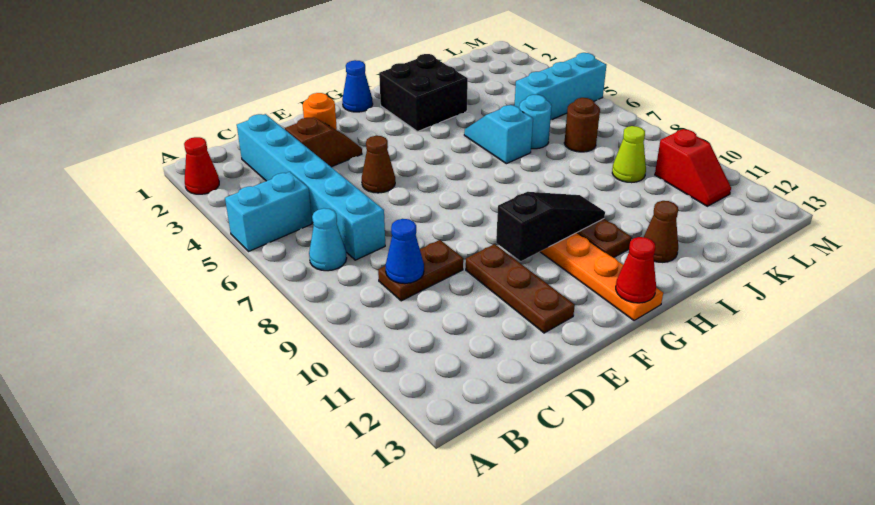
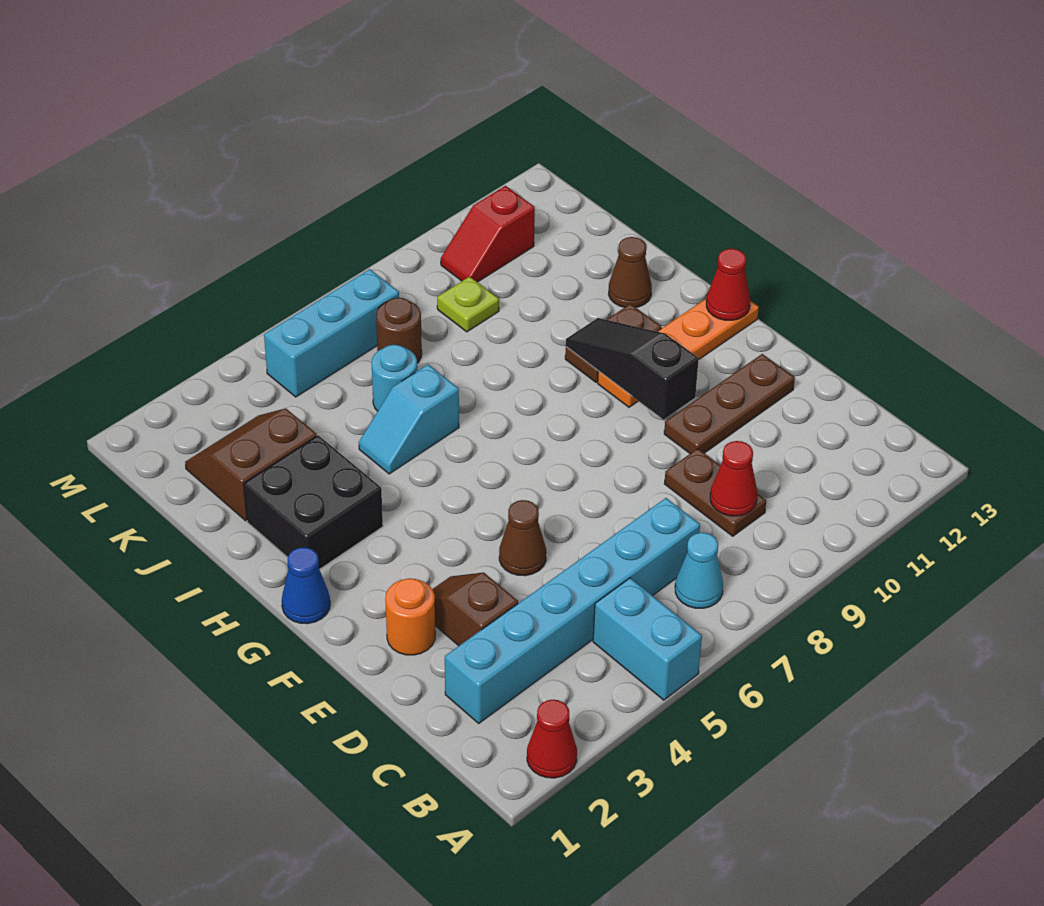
blue 1x1 cone [386,219,424,284] -> red 1x1 cone [710,441,757,516]
none -> brown 2x2 slope [185,408,317,521]
cyan 1x3 brick [515,53,606,120] -> cyan 1x3 brick turned to [264,269,399,397]
lime 1x1 cone [612,126,646,183] -> lime 1x1 plate [437,277,499,332]
red 1x2 slope [655,129,731,206] -> red 1x2 slope turned to [441,186,535,282]

